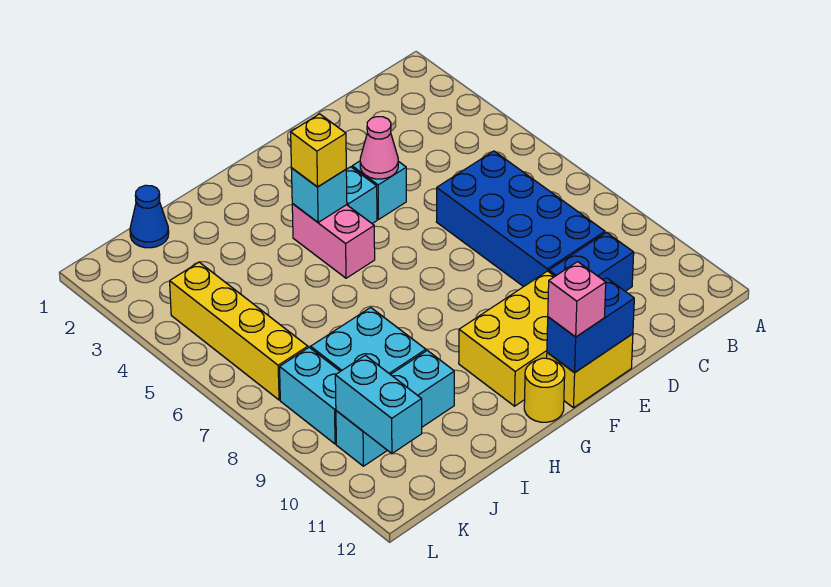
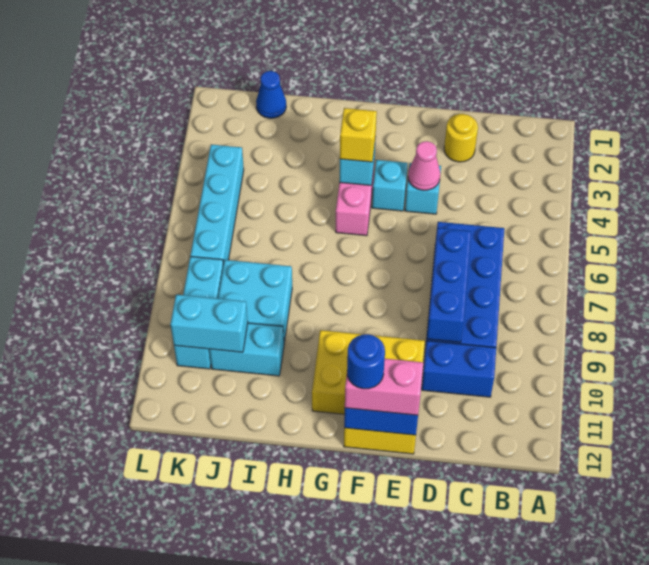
none -> blue 1x3 brick [427,228,471,342]
pink 1x1 brick [548,262,606,337] -> pink 1x2 brick [345,359,423,415]
none -> blue 1x1 round brick [347,334,385,389]
yellow 1x1 round brick [524,358,565,422] -> yellow 1x1 round brick moved to [444,114,478,162]
yellow 1x4 brick [170,262,308,400] -> cyan 1x4 brick [191,145,244,265]
cyan 1x2 brick [335,355,422,454] -> cyan 1x2 brick turned to [170,295,248,352]

